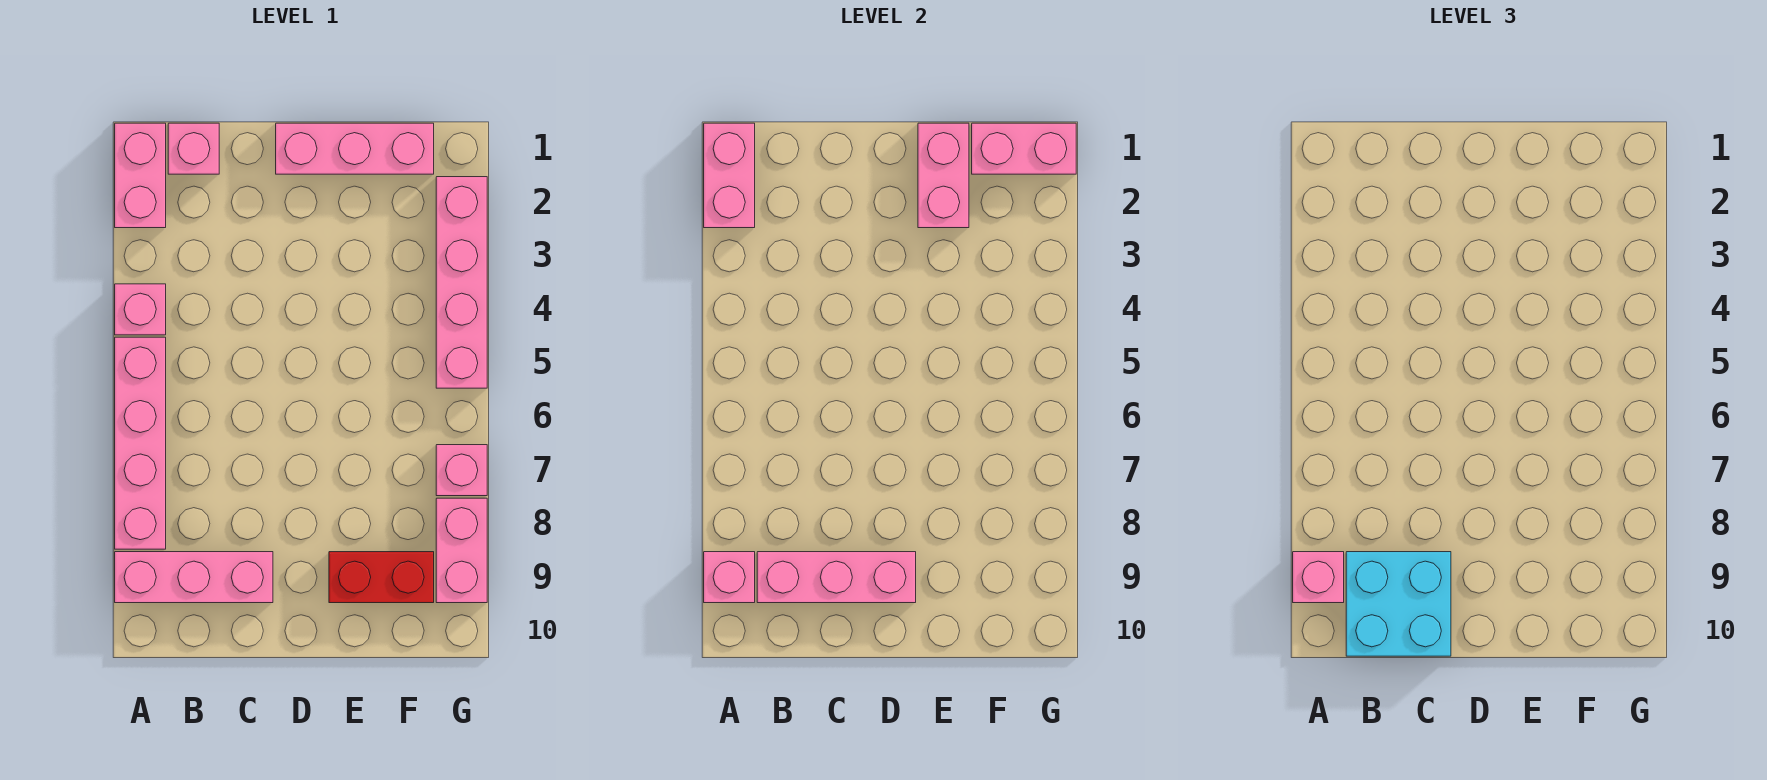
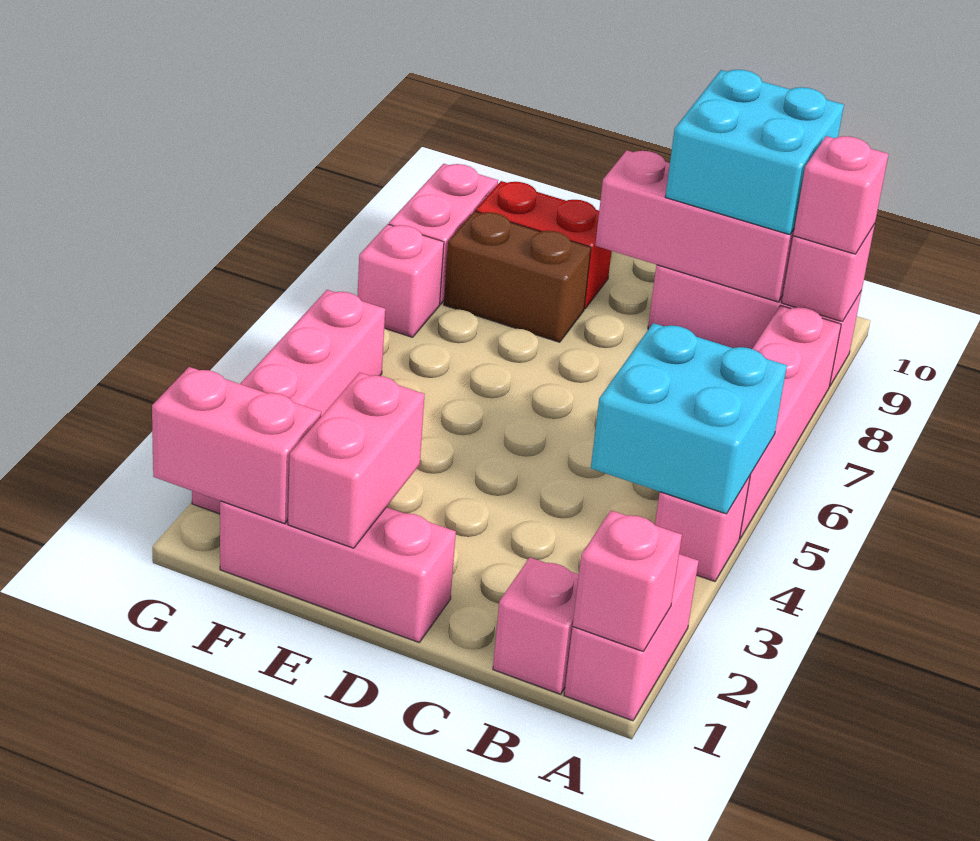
pink 1x2 brick [704,123,755,228] -> pink 1x1 brick [573,510,682,651]
none -> cyan 2x2 brick [591,323,787,514]
none -> brown 1x2 brick [444,211,591,342]

